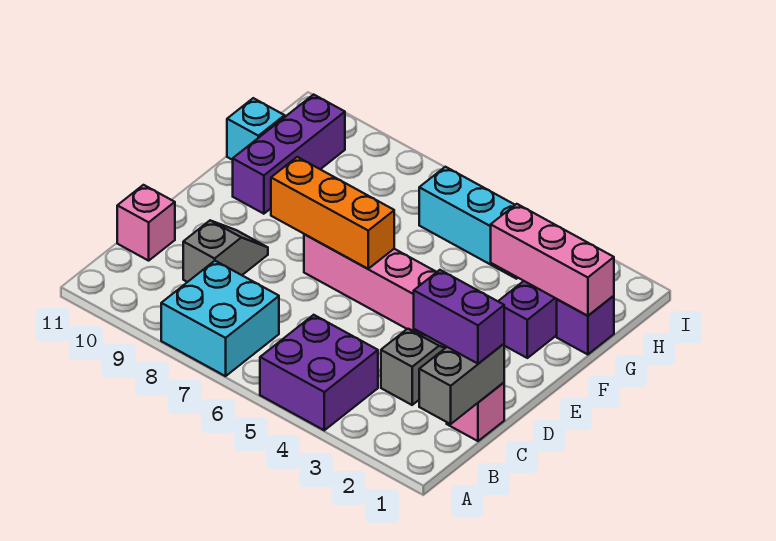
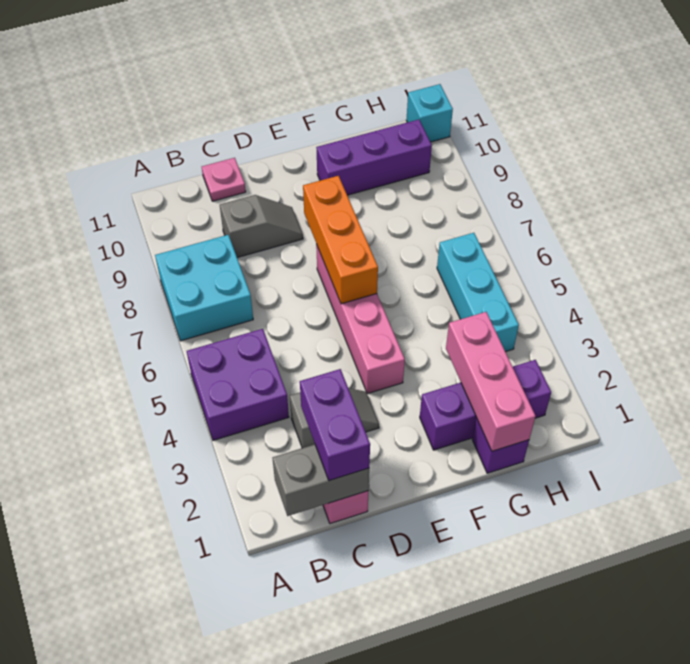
pink 1x1 brick [117,185,175,261] -> pink 1x1 plate [202,158,246,201]
cyan 1x1 brick [227,98,285,160] -> cyan 1x1 brick moved to [406,84,453,142]

